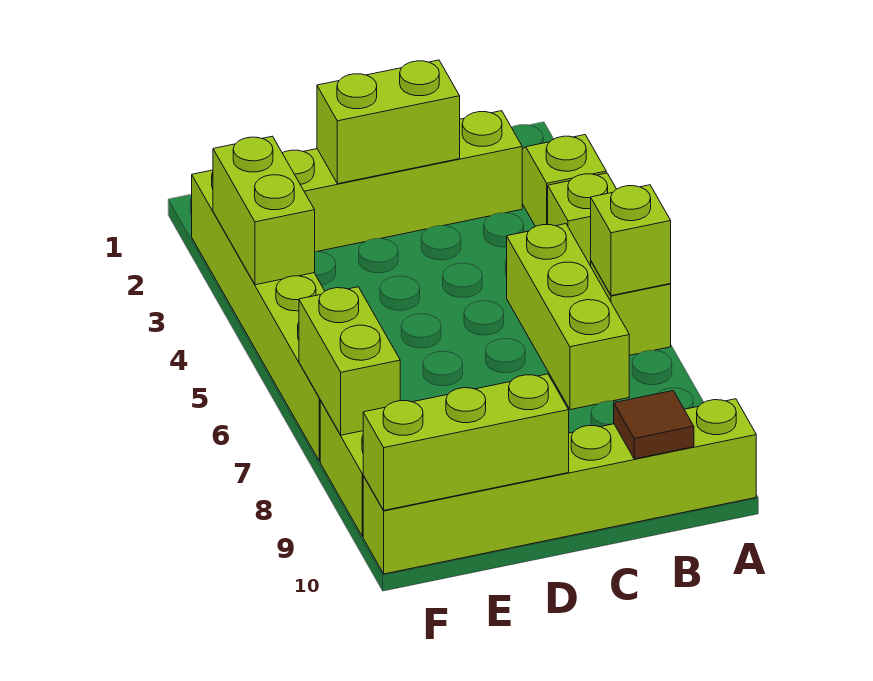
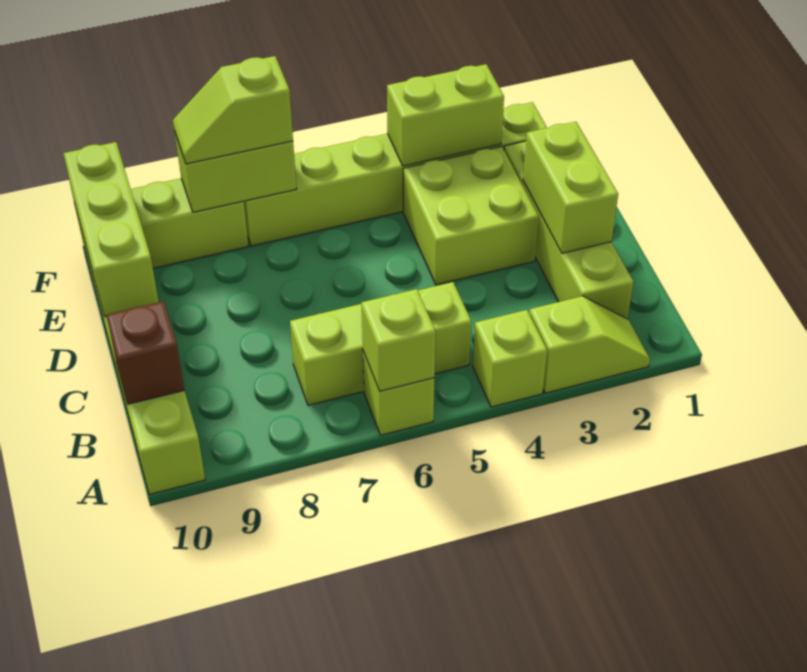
brown 1x1 tile [614,391,694,459] -> brown 1x1 brick [106,301,184,404]
none -> lime 2x2 brick [403,147,539,285]
none -> lime 1x2 slope [173,56,293,164]

